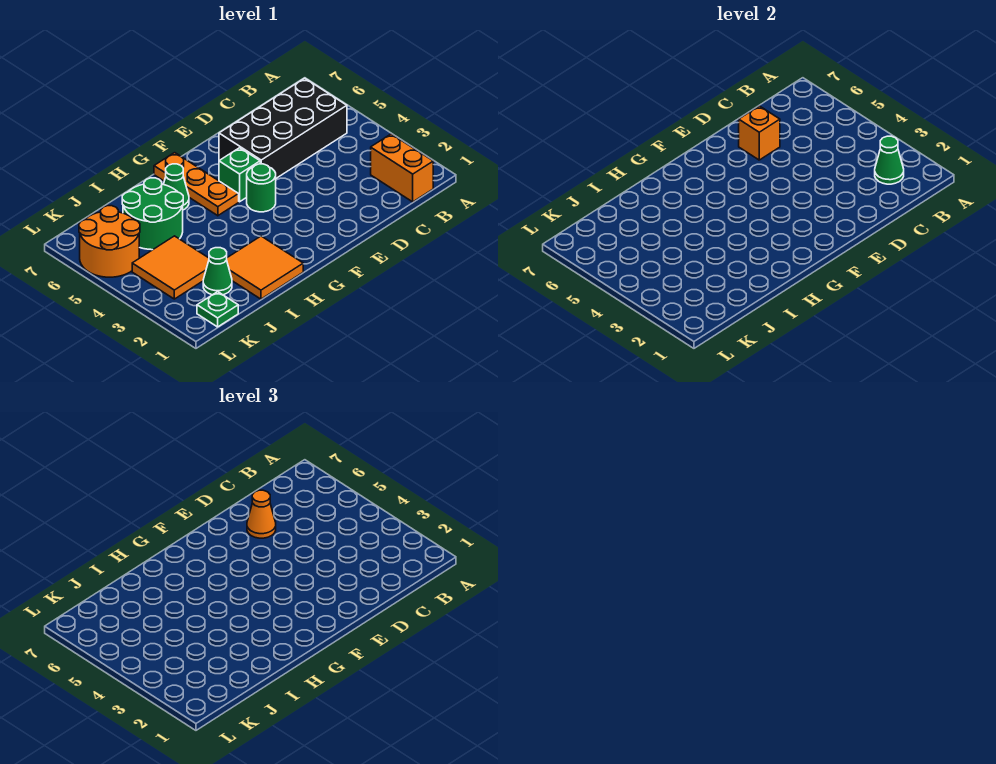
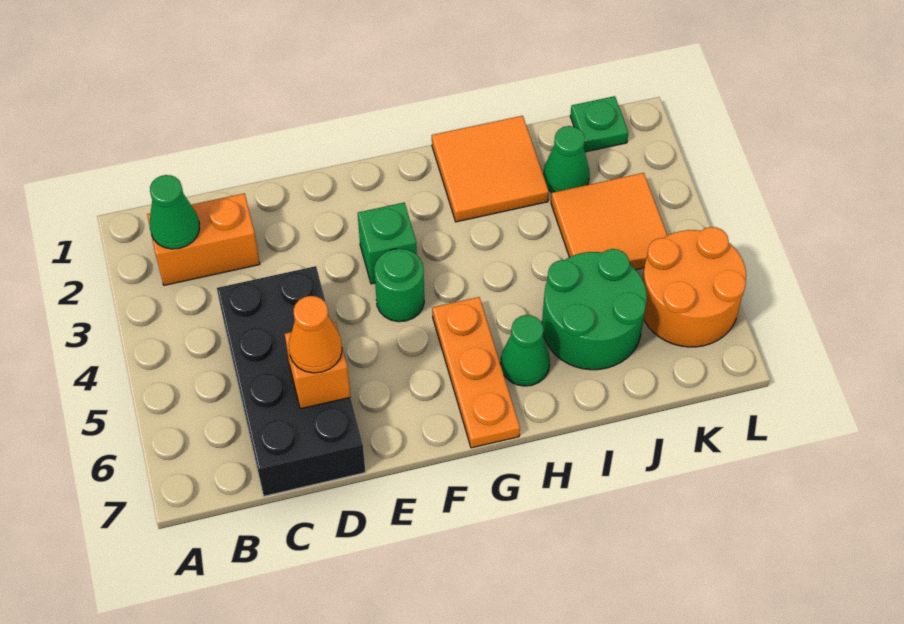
orange 1x2 brick [371,134,433,202] -> orange 1x2 brick turned to [147,193,260,285]
black 2x4 brick [219,78,347,178] -> black 2x4 brick turned to [217,266,365,496]
green 1x1 brick [219,148,260,202] -> green 1x1 brick moved to [358,203,417,284]

